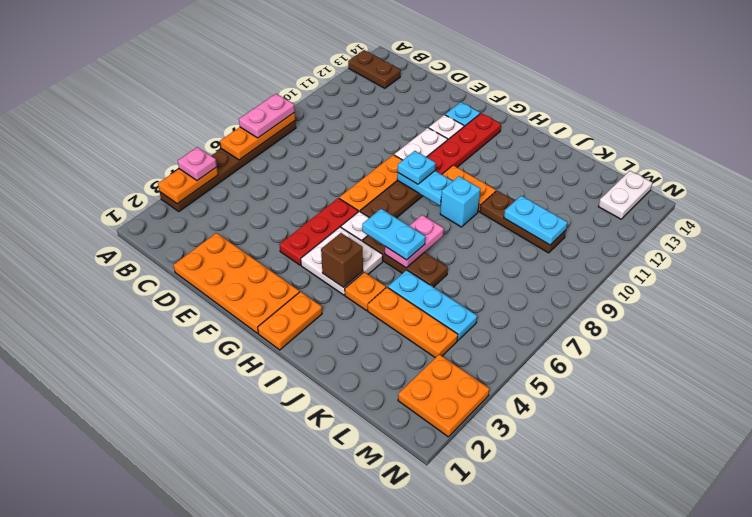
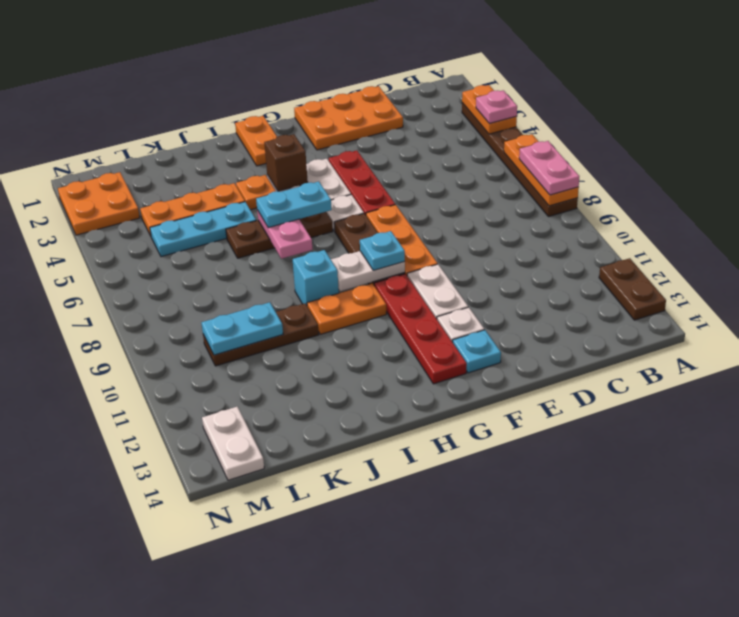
brown 1x2 plate [348,50,401,88] -> brown 1x2 plate turned to [599,258,666,320]
orange 2x4 plate [173,233,299,333] -> orange 2x3 plate [294,86,403,150]
cyan 1x2 plate [397,171,452,205] -> white 1x2 plate [331,251,405,291]

